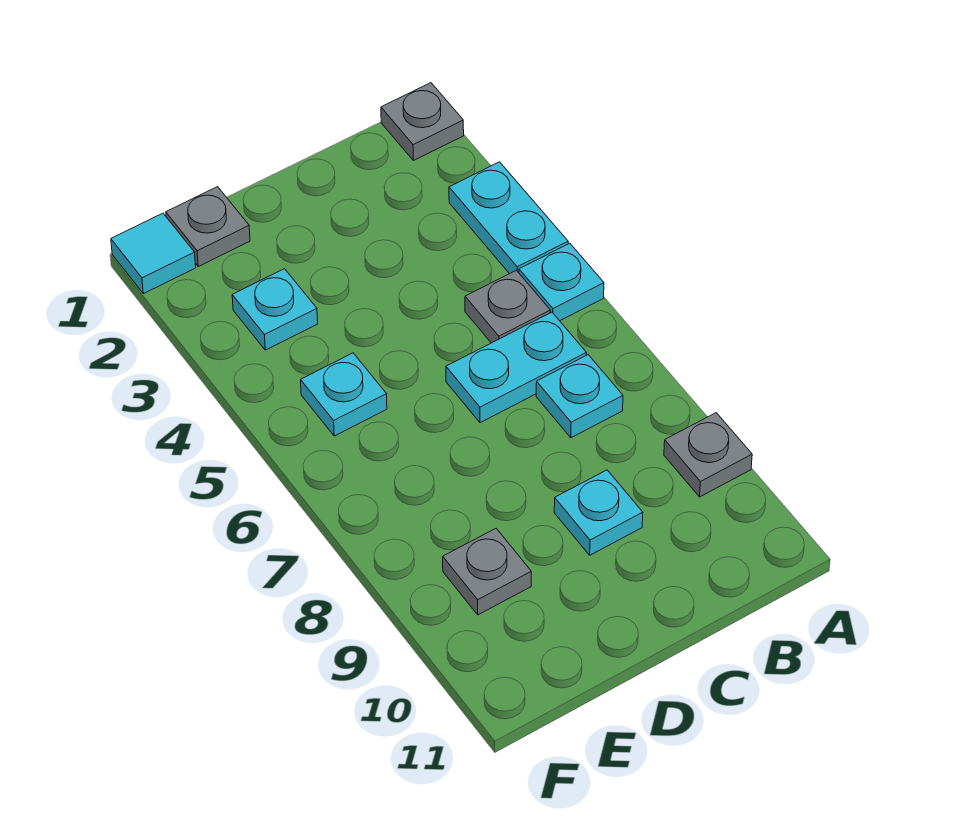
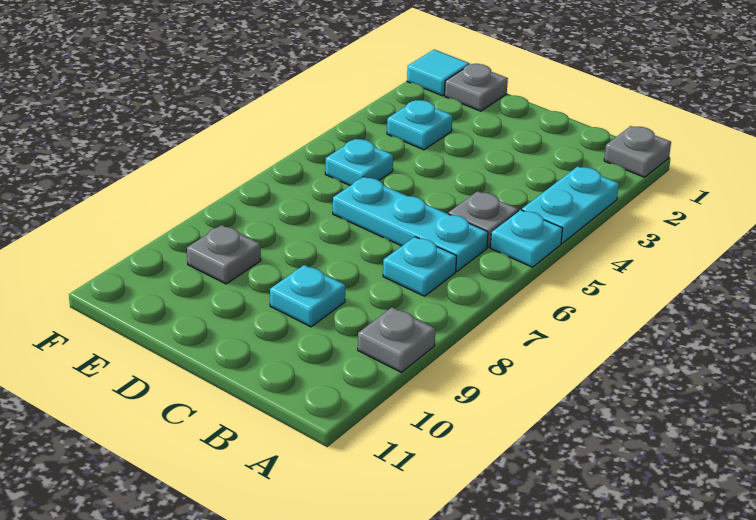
cyan 1x2 plate [446,312,586,423] -> cyan 1x3 plate [333,177,488,271]

